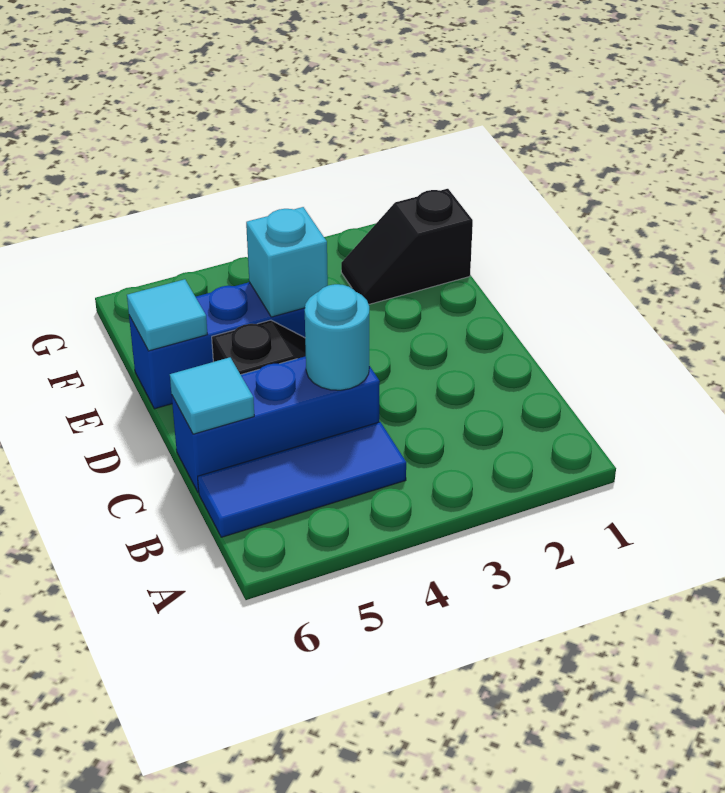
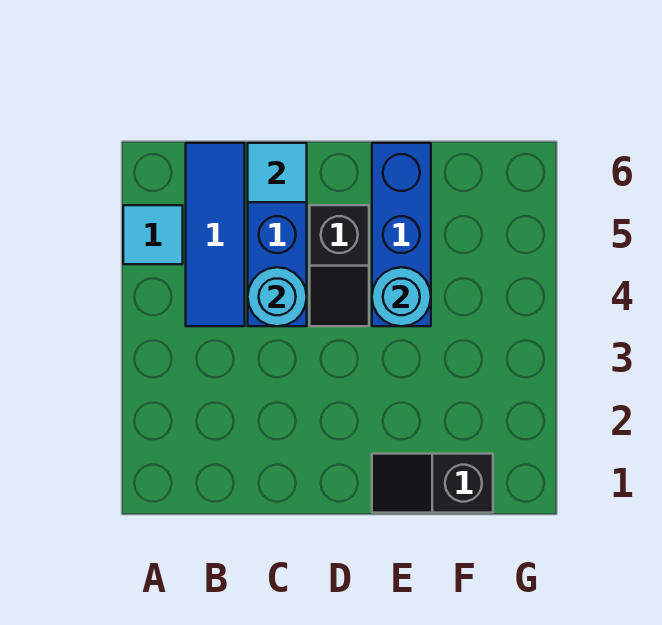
cyan 1x1 brick [246,207,328,317] -> cyan 1x1 round brick [372,267,431,326]
cyan 1x1 tile [127,279,208,351] -> cyan 1x1 tile moved to [123,205,183,264]
black 1x2 slope [341,189,473,304] -> black 1x2 slope turned to [372,454,493,513]

